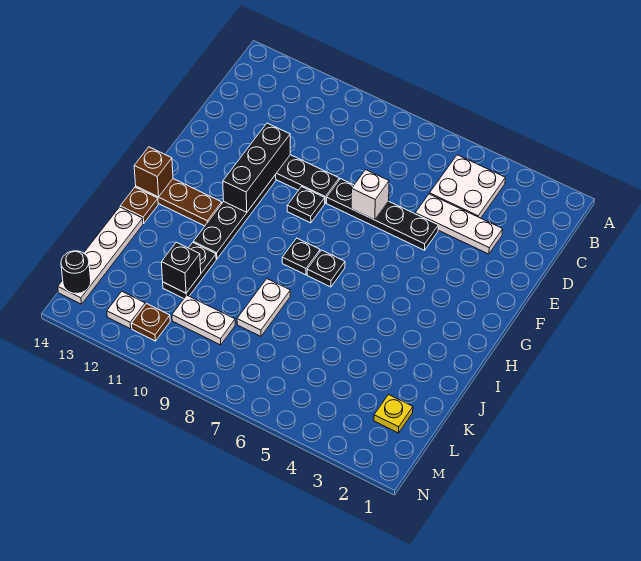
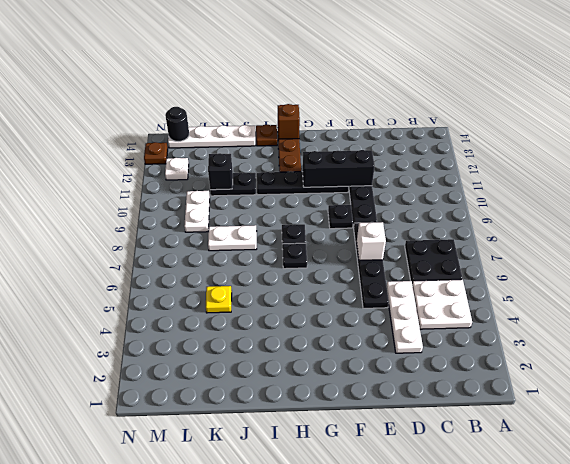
none -> black 2x2 plate [405,239,463,283]
yellow 1x1 plate [374,395,413,433] -> yellow 1x1 plate moved to [206,286,232,313]
brown 1x1 plate [131,304,170,341] -> brown 1x1 plate moved to [144,142,168,164]

